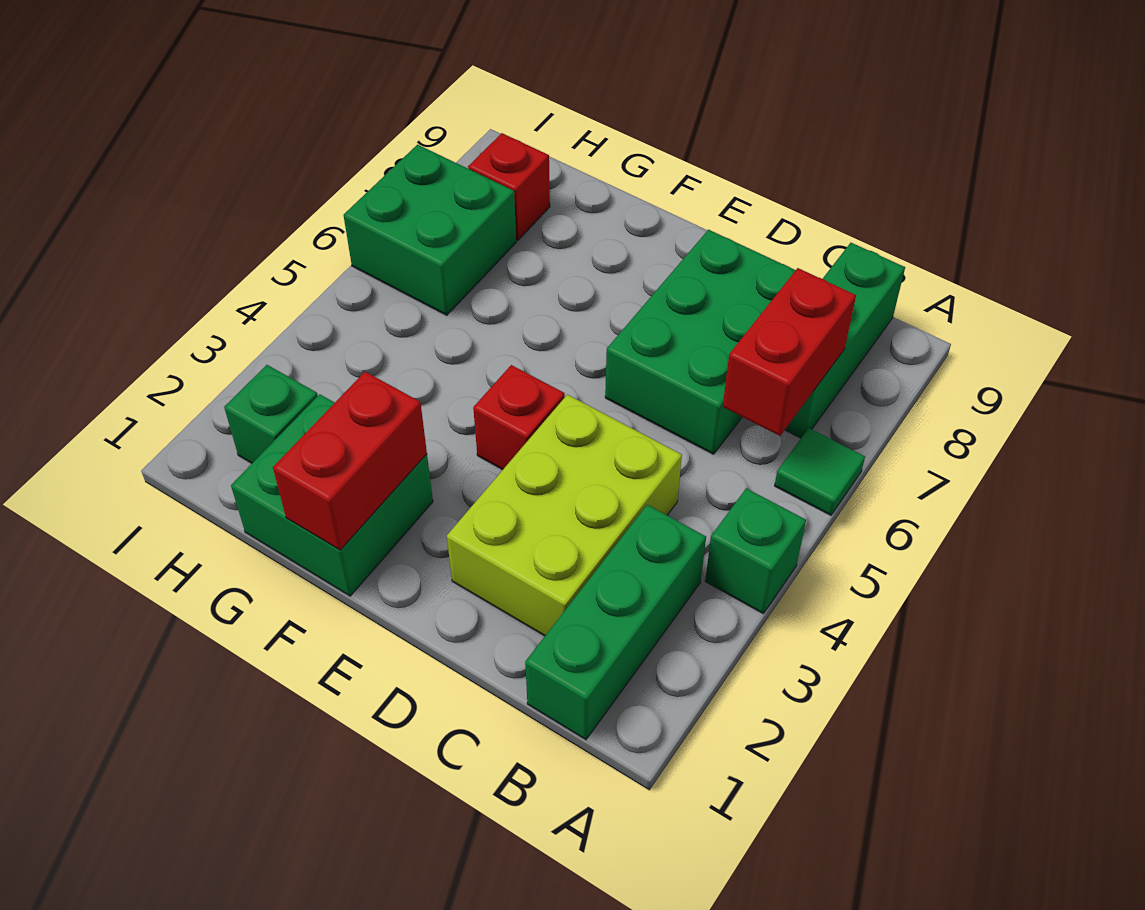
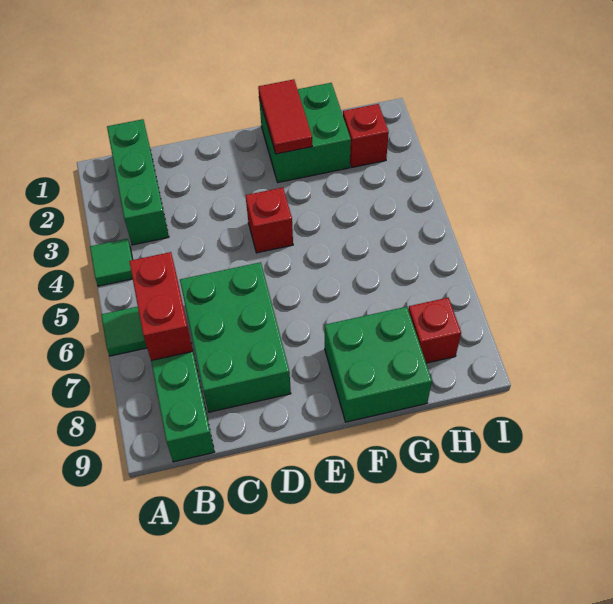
green 1x1 brick [705,488,806,614] -> green 1x1 tile [90,239,133,286]
lime 2x3 brick [447,395,682,636] -> none
red 1x2 brick [273,372,427,550] -> red 1x2 tile [258,79,312,154]
green 1x1 brick [224,365,318,463] -> red 1x1 brick [343,104,389,167]
green 2x2 brick [344,145,516,315] -> green 2x2 brick moved to [325,307,432,422]

